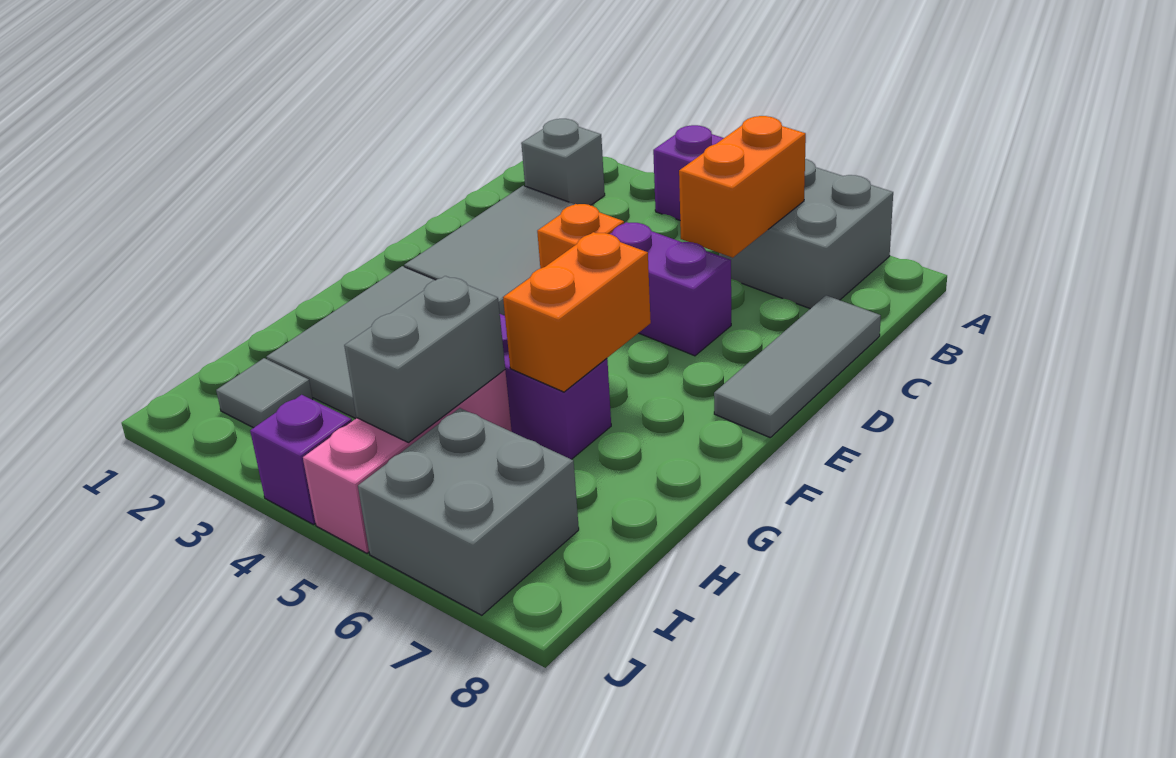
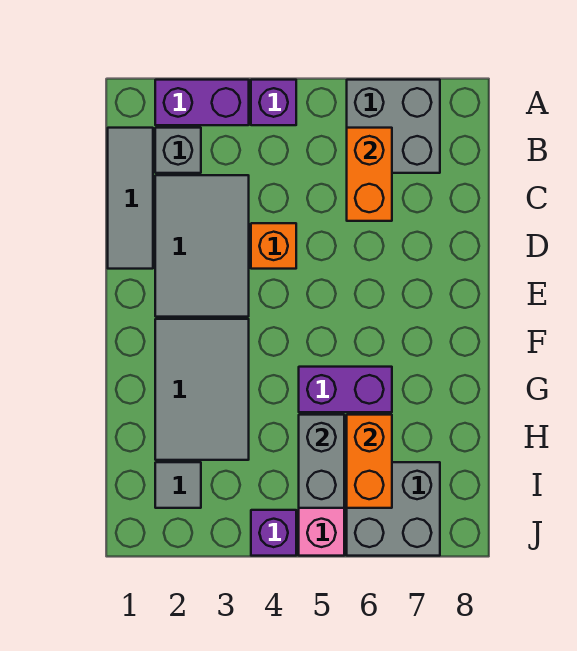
grey 1x3 tile [714,295,881,437] -> grey 1x3 tile moved to [108,128,153,269]
purple 1x2 brick [611,222,731,356] -> purple 1x2 brick moved to [155,80,249,125]
orange 1x2 brick [503,232,651,392] -> orange 1x2 brick moved to [347,415,392,508]

